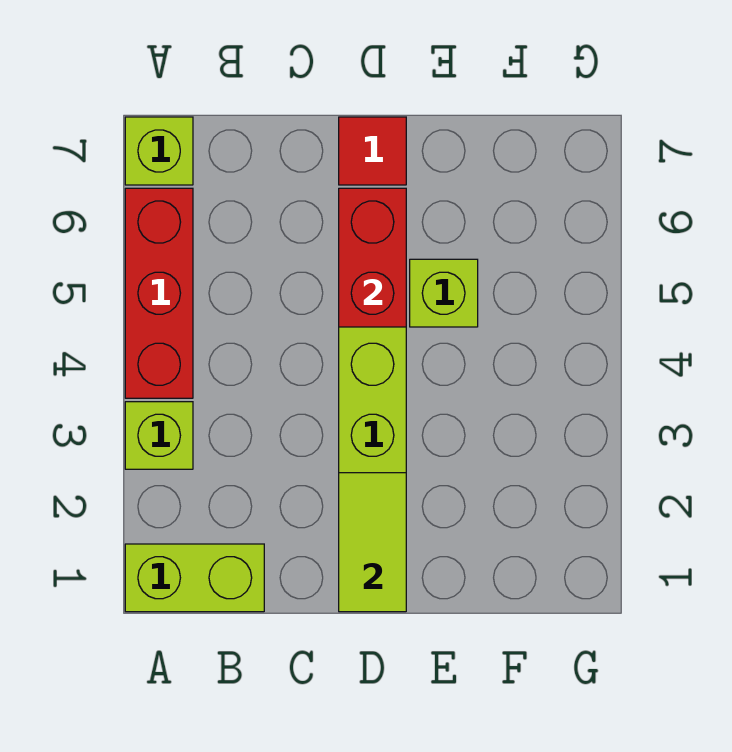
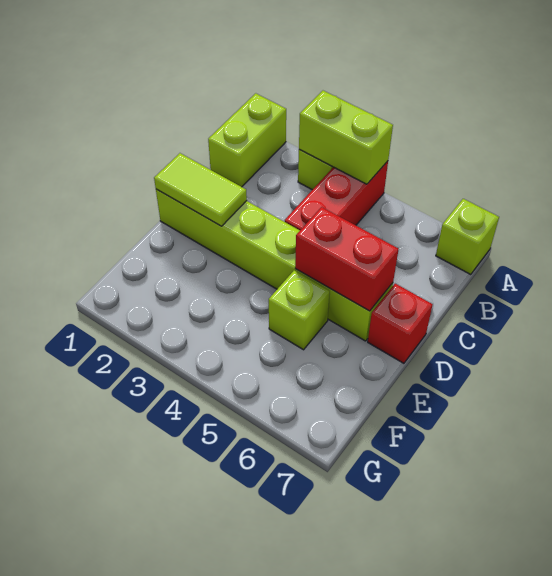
none -> lime 1x2 brick [299,91,393,184]
red 1x3 brick [125,188,193,398] -> red 1x3 brick turned to [285,161,388,230]
red 1x1 tile [339,117,406,185] -> red 1x1 brick [368,284,433,363]

